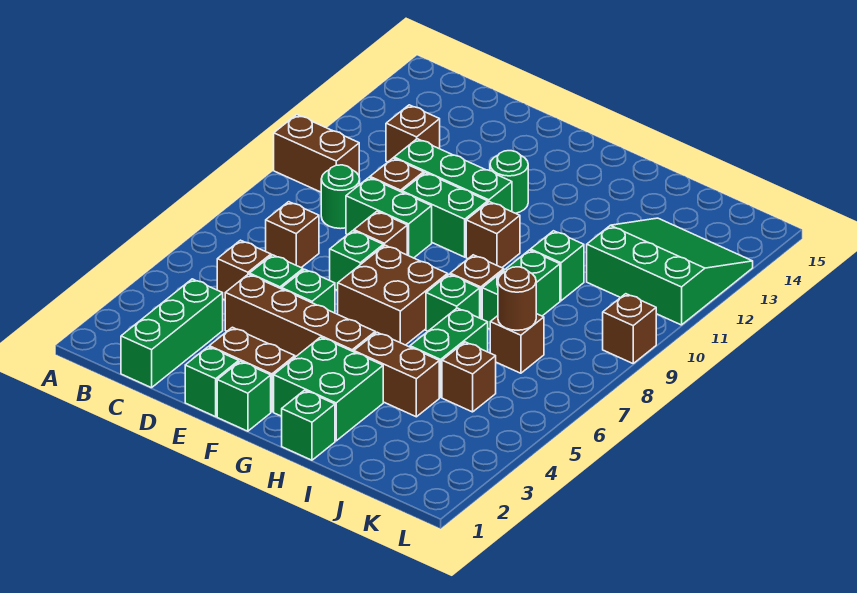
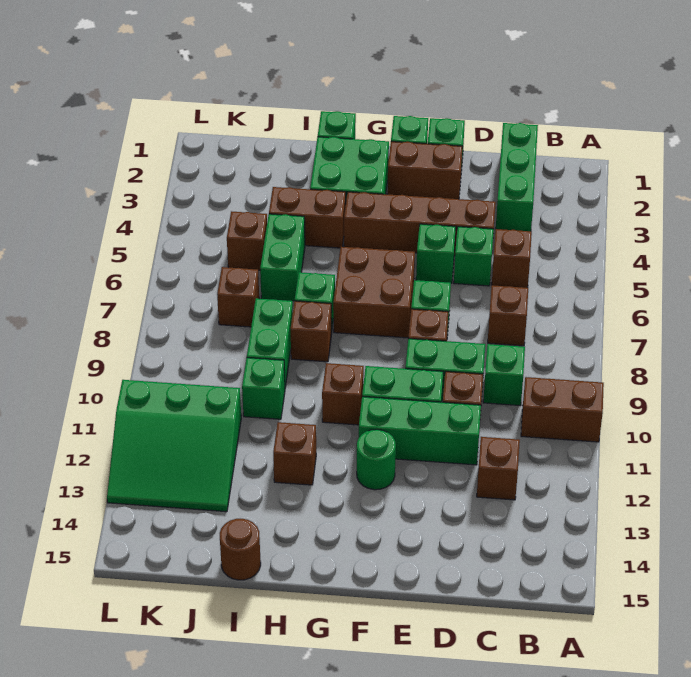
green 1x1 round brick [321,165,360,229] -> green 1x1 brick [483,344,525,406]
brown 1x1 round brick [498,267,536,330] -> brown 1x1 round brick moved to [220,519,261,580]
brown 1x1 brick [603,294,656,363] -> brown 1x1 brick moved to [273,422,316,485]

